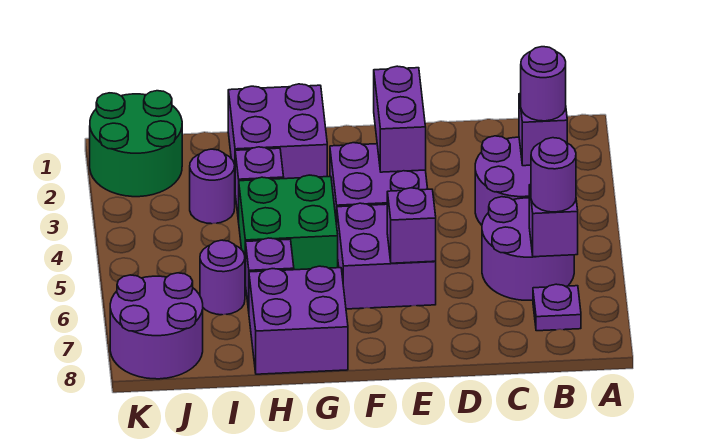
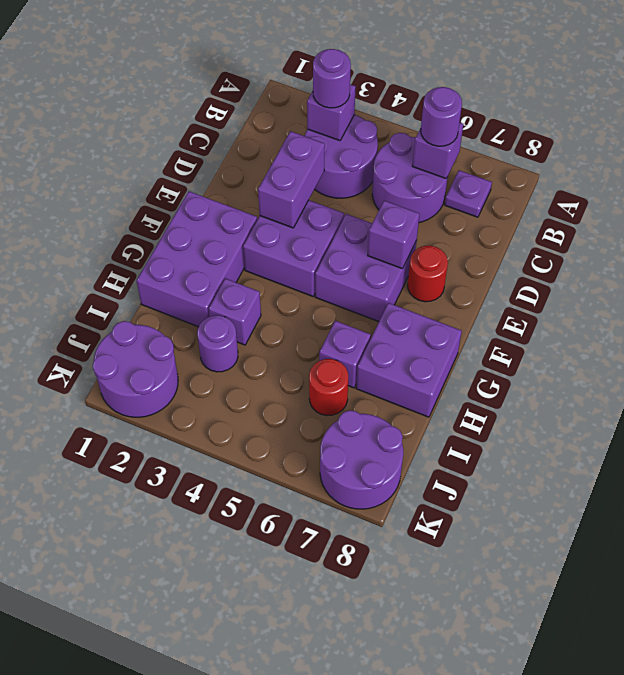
purple 1x2 brick [374,66,426,172] -> purple 1x2 brick turned to [258,131,325,228]
none -> red 1x1 round brick [408,246,448,302]
purple 2x2 brick [228,84,327,179] -> purple 2x3 brick [137,191,257,327]
green 2x2 brick [239,175,338,283] -> none
purple 1x1 round brick [200,240,245,315] -> red 1x1 round brick [309,359,348,416]
green 2x2 round brick [90,91,182,197] -> purple 2x2 round brick [93,321,178,417]

